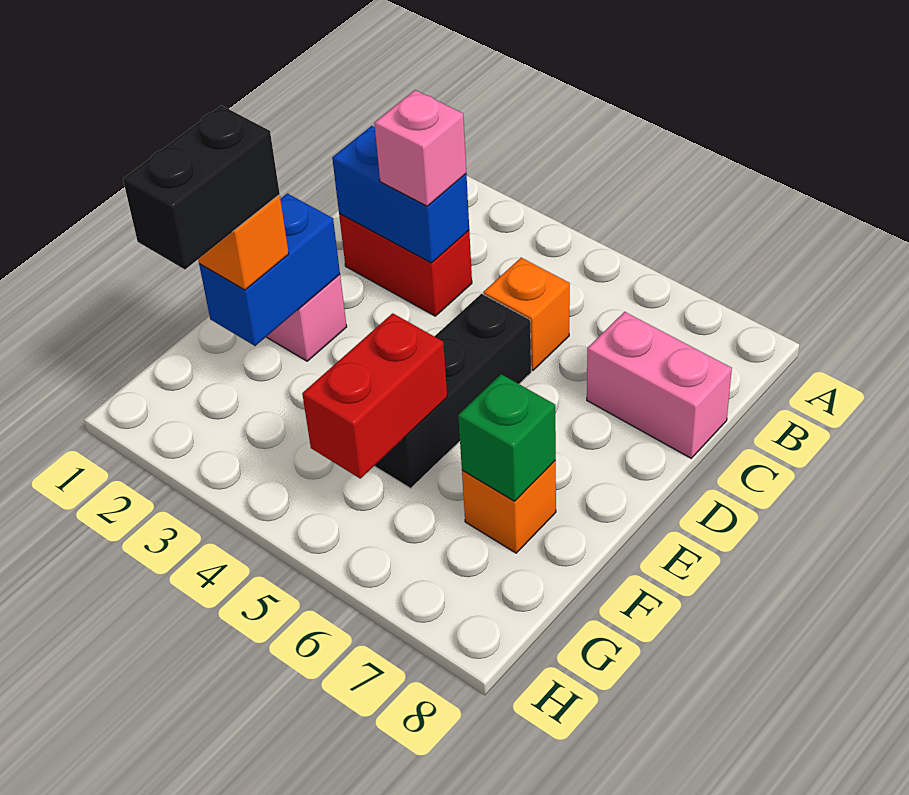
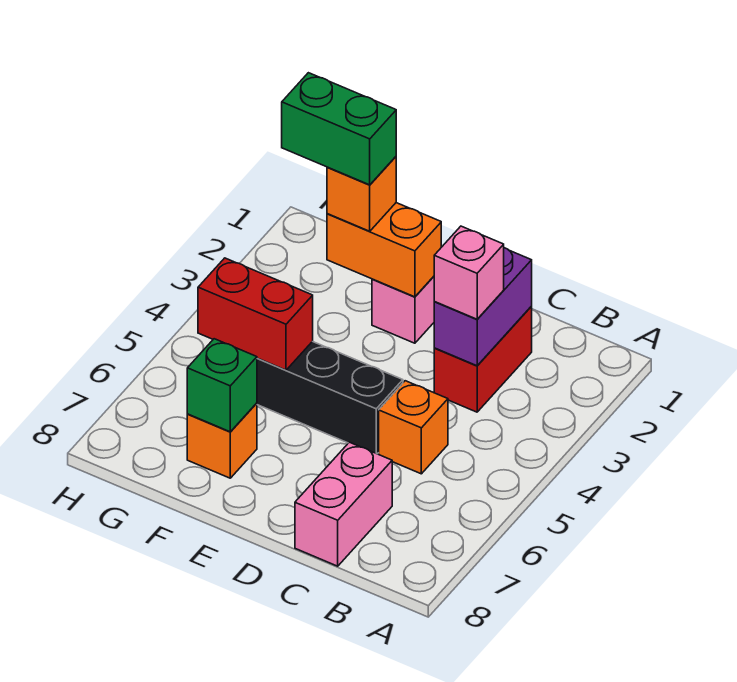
blue 1x2 brick [332,126,469,263] -> purple 1x2 brick [434,248,532,366]
blue 1x2 brick [199,193,340,346] -> orange 1x2 brick [327,203,441,297]
black 1x2 brick [123,105,280,269] -> green 1x2 brick [282,73,396,185]

